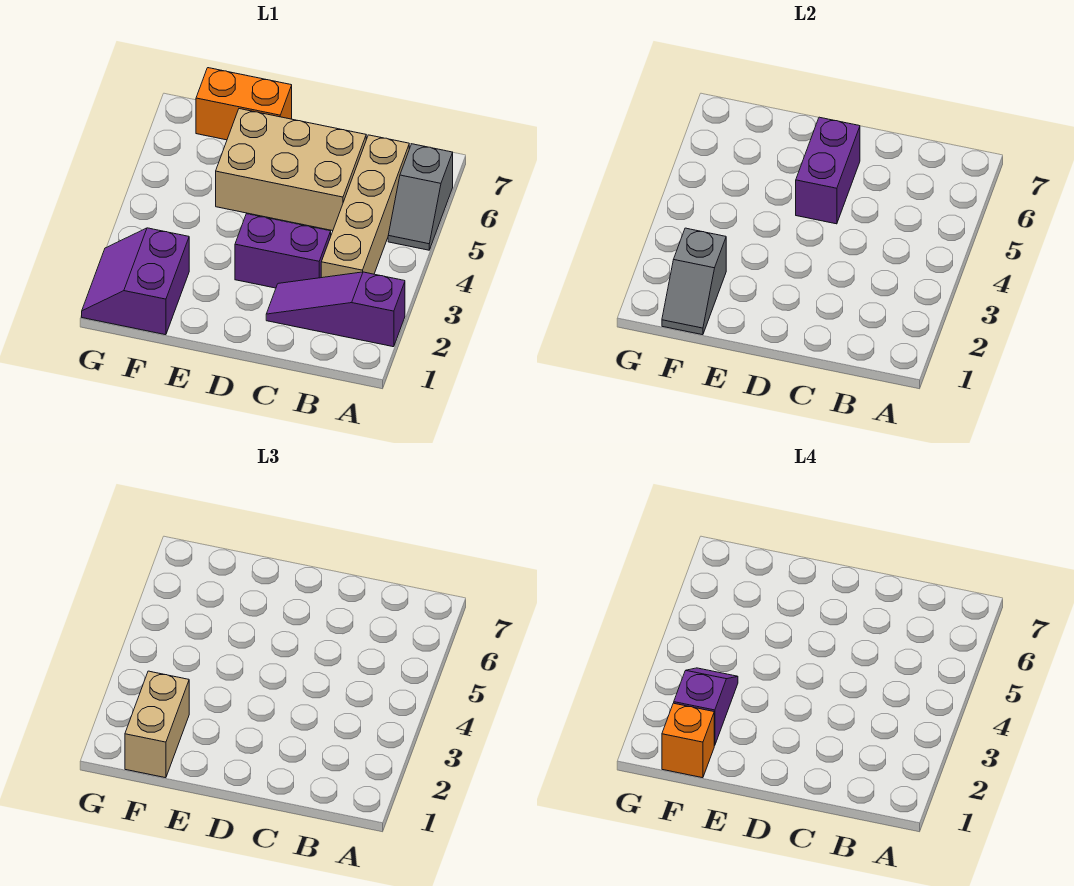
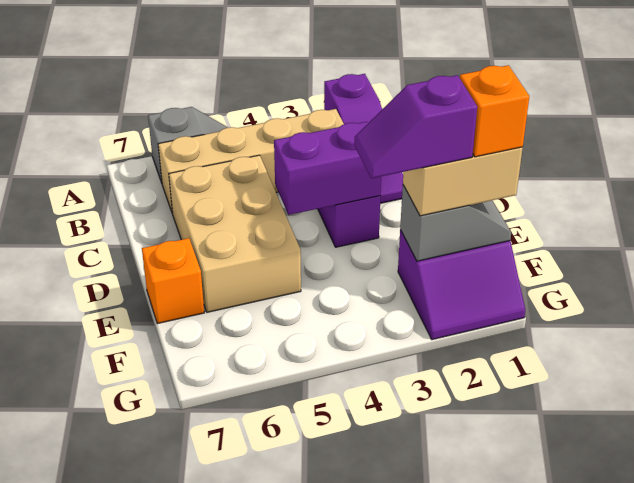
purple 1x2 brick [796,117,860,224] -> purple 1x2 brick moved to [274,122,381,215]
orange 1x2 brick [196,68,292,140] -> orange 1x1 brick [142,238,204,324]

